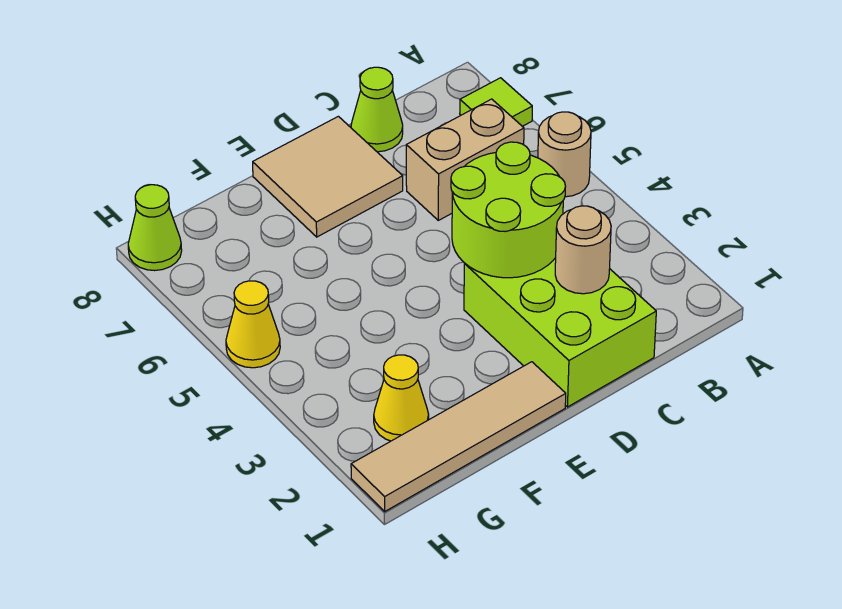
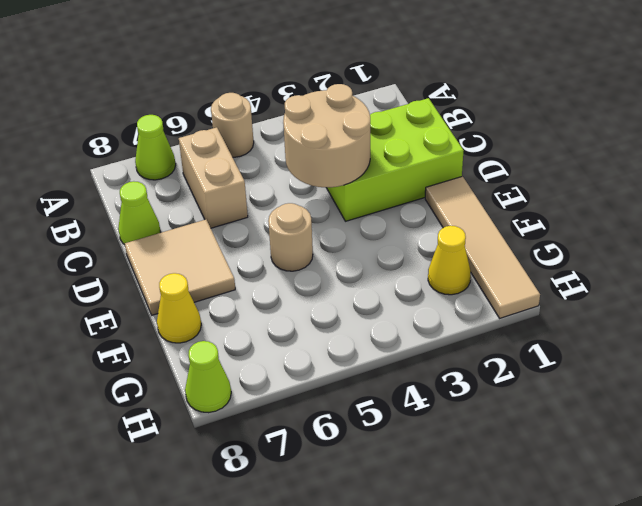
lime 1x1 tile [460,78,532,126] -> lime 1x1 cone [135,115,176,180]
tan 1x1 round brick [555,206,611,294] -> tan 1x1 round brick moved to [268,203,313,271]
lime 2x2 round brick [451,142,565,278] -> tan 2x2 round brick [283,84,370,187]
yellow 1x1 cone [226,281,280,368] -> yellow 1x1 cone moved to [157,273,201,343]

